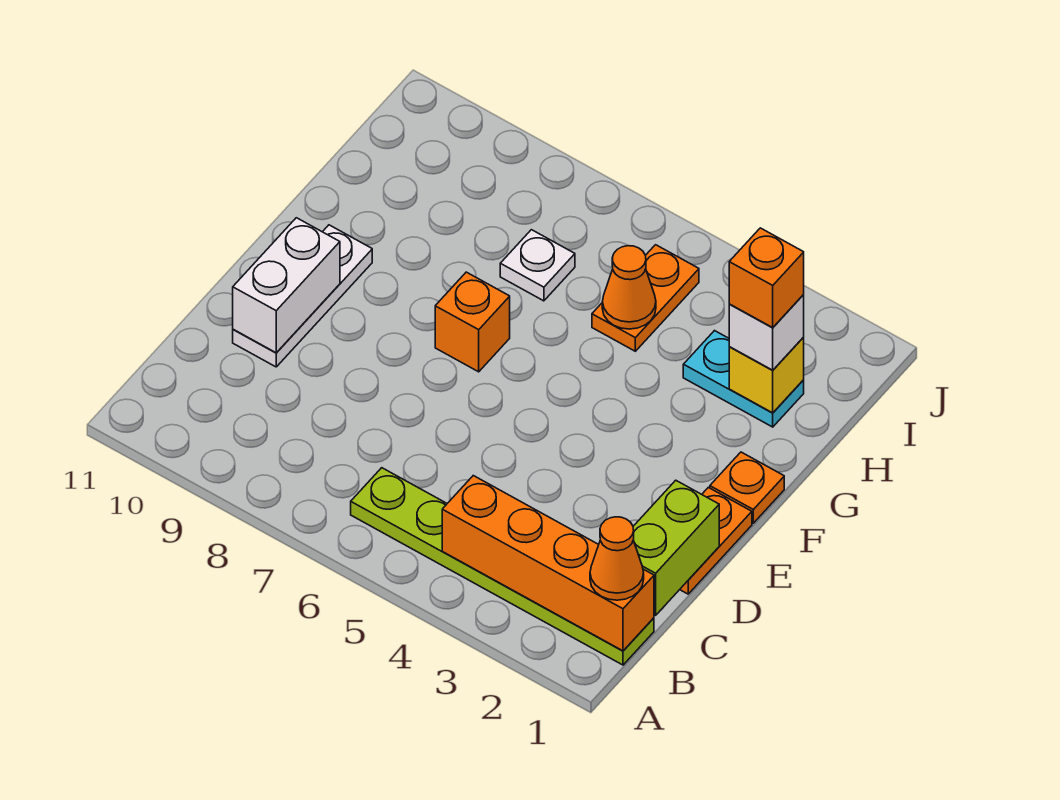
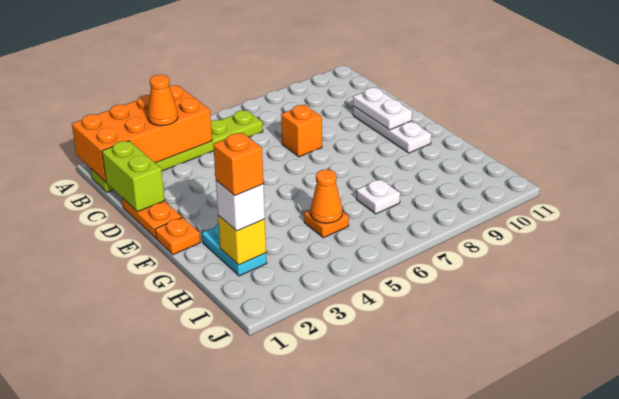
orange 1x4 brick [442,476,654,651] -> orange 2x4 brick [72,86,212,182]
orange 1x1 cone [590,517,644,600] -> orange 1x1 cone moved to [148,75,178,126]
white 1x2 brick [233,218,340,353] -> white 1x2 plate [353,88,412,130]
orange 1x1 brick [435,272,510,372] -> orange 1x1 brick moved to [281,105,322,157]
cyan 1x2 plate [683,331,804,427] -> cyan 1x2 plate turned to [202,224,267,276]
orange 1x2 plate [592,245,699,351] -> orange 1x1 plate [304,210,349,238]

